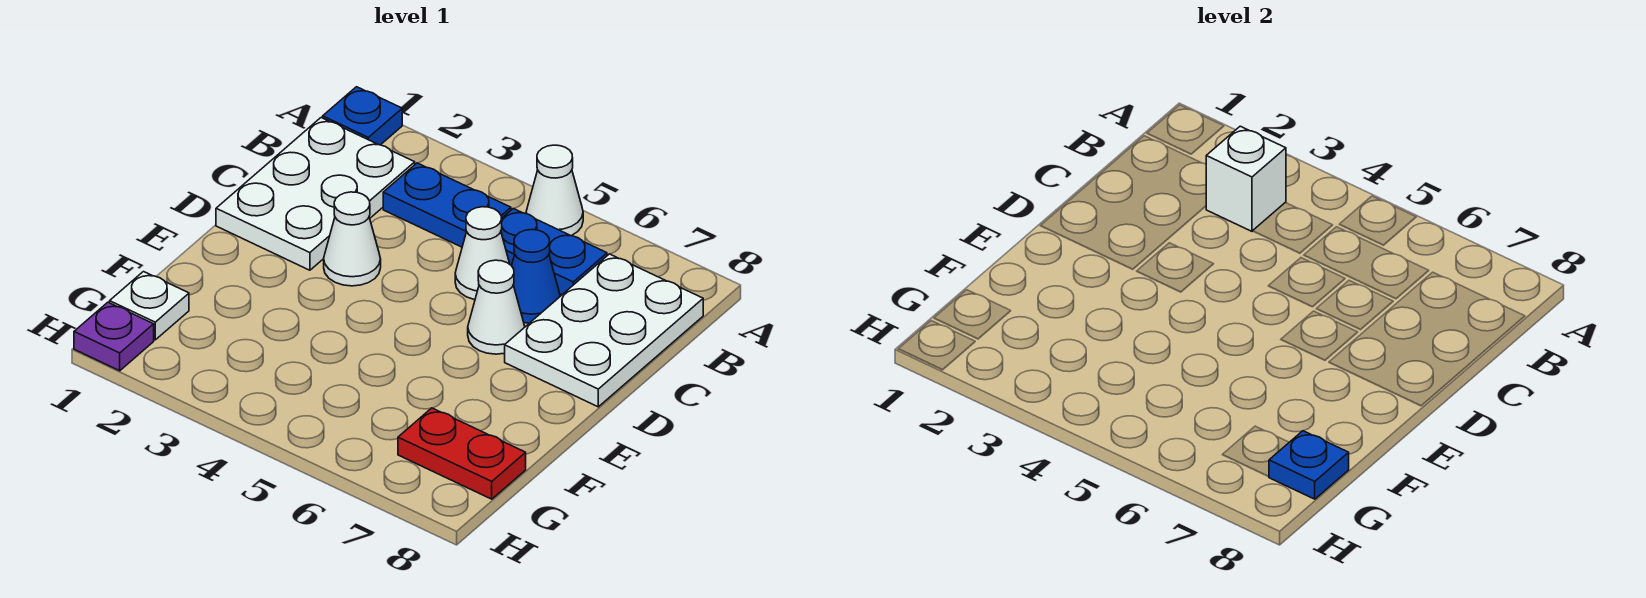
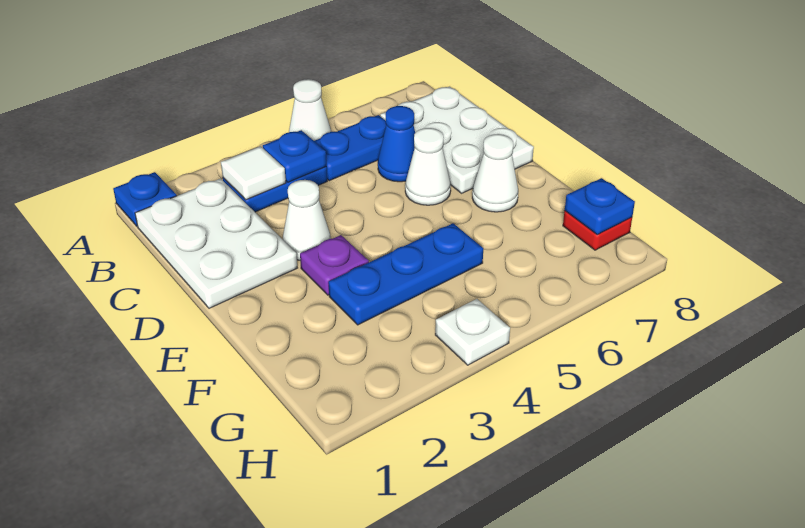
white 1x1 brick [1206,126,1286,231] -> white 1x1 tile [221,146,286,200]
none -> blue 1x1 plate [263,130,326,182]
white 1x1 cone [455,207,510,300] -> white 1x1 cone moved to [472,134,518,212]
none -> blue 1x3 plate [328,223,483,325]
white 1x1 plate [110,272,189,340] -> white 1x1 plate moved to [435,299,510,365]
red 1x2 plate [398,408,526,499] -> red 1x1 plate [563,211,632,250]
purple 1x1 plate [74,302,154,371] -> purple 1x1 plate moved to [300,235,369,295]

